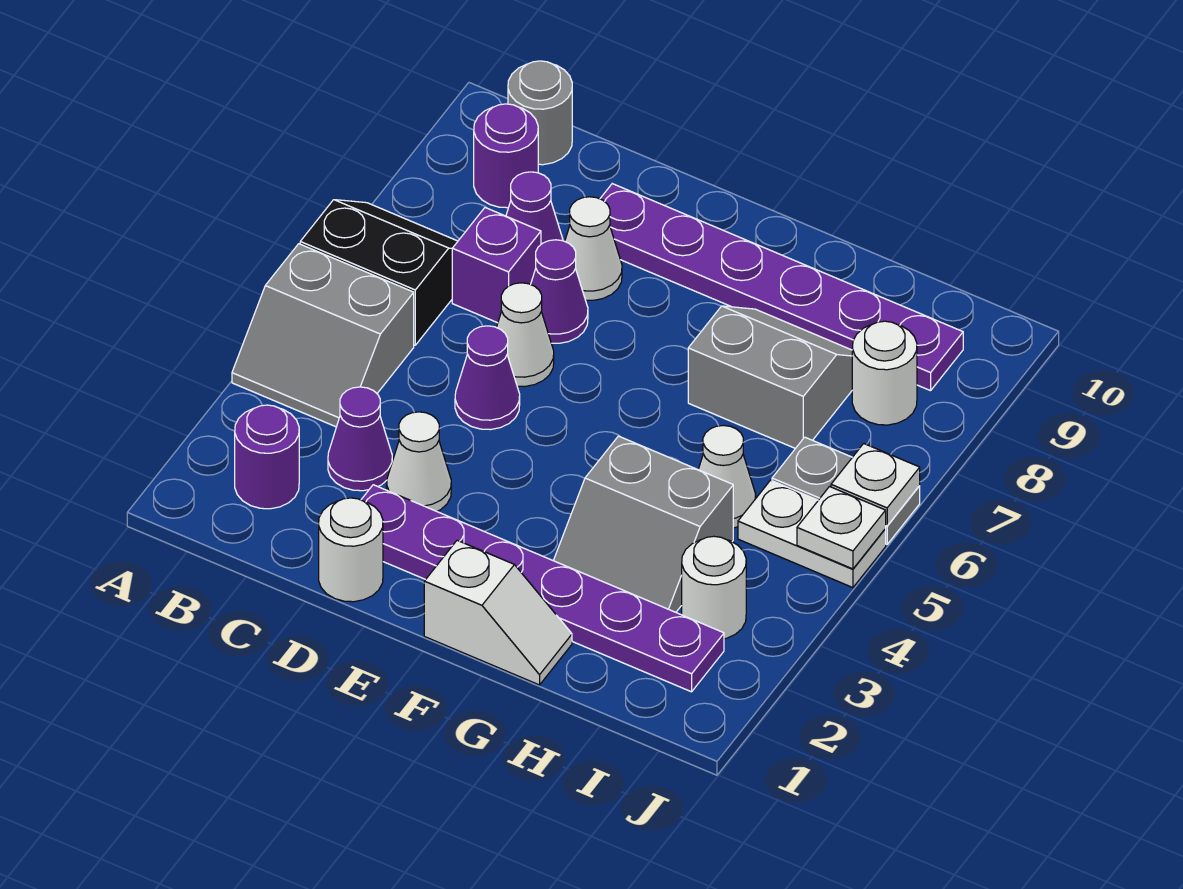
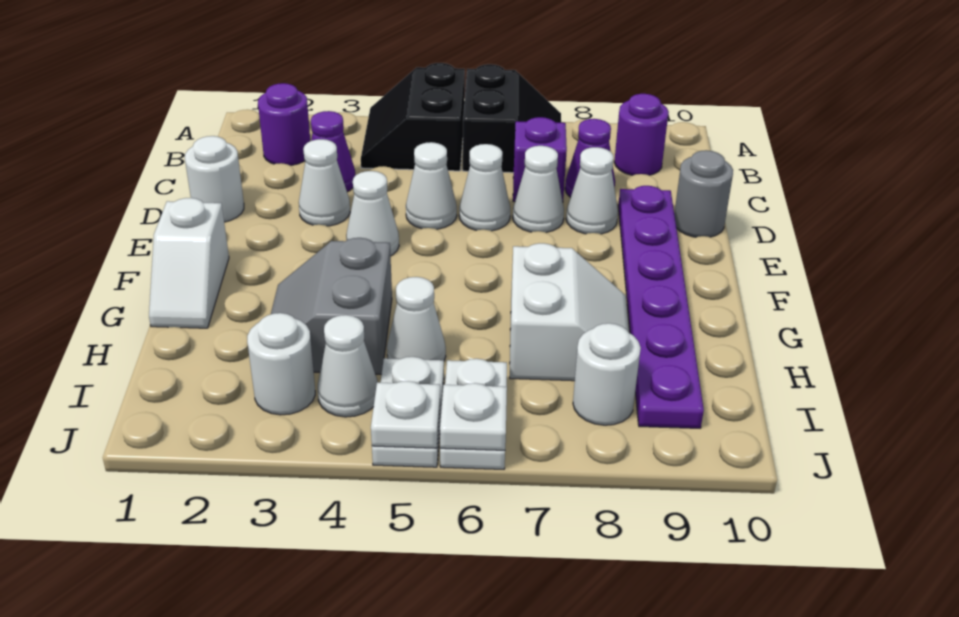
grey 2x2 slope [232,244,414,427] -> black 2x2 slope [361,63,465,171]
grey 1x1 round brick [508,61,572,165] -> grey 1x1 round brick moved to [674,150,733,237]
purple 1x6 plate [361,485,724,692] -> none
purple 1x1 cone [455,326,520,430] -> white 1x1 cone [406,142,457,229]
purple 1x1 cone [531,240,588,343] -> white 1x1 cone [513,146,564,233]
none -> white 1x1 cone [346,171,399,256]
grey 2x2 slope [688,306,852,448] -> white 2x2 slope [510,243,629,381]
none -> white 1x1 cone [318,315,378,417]
grey 1x2 plate [772,437,920,544] -> white 1x2 plate [440,359,507,469]

